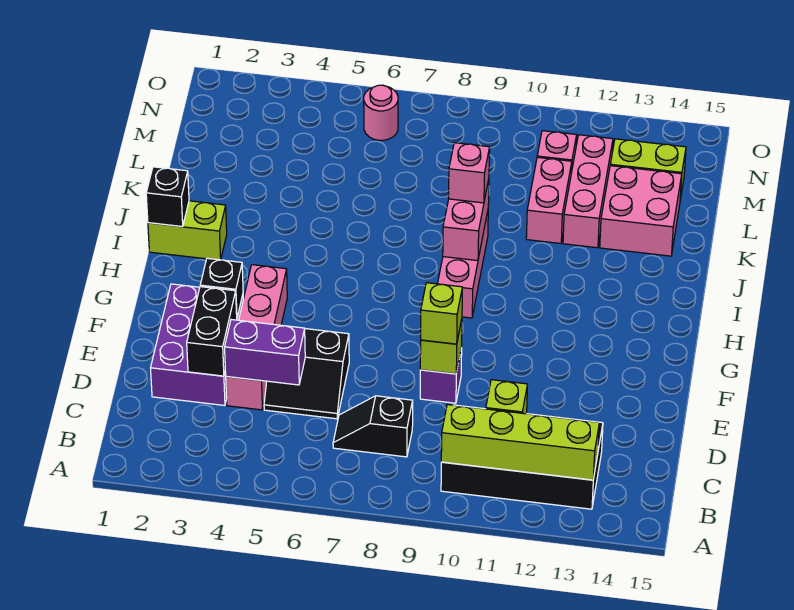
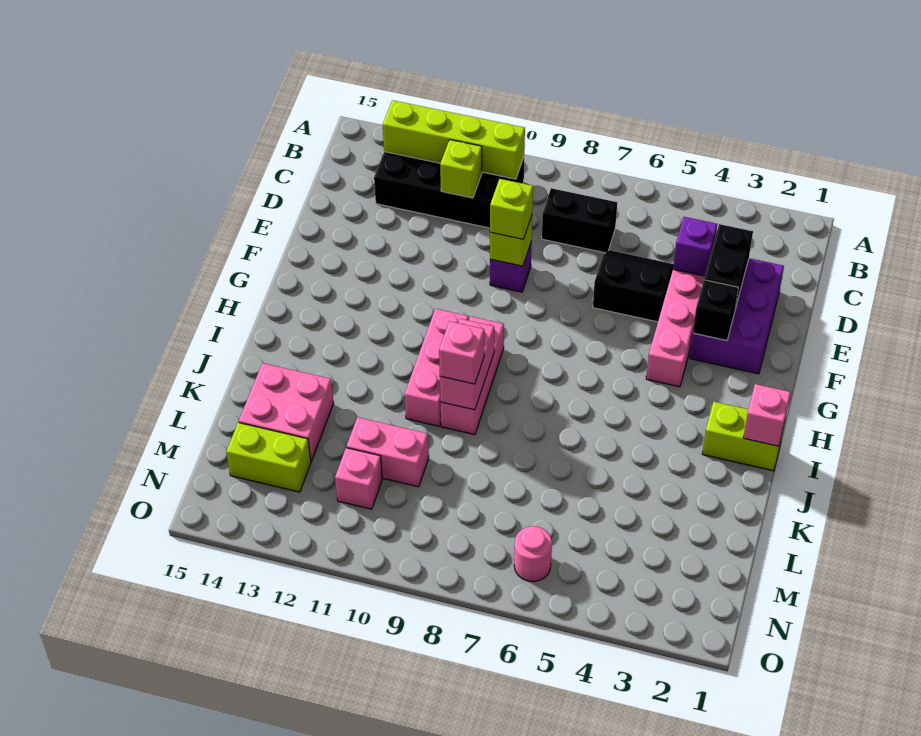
black 1x2 slope [333,396,413,457] -> black 1x2 brick [542,188,617,253]
purple 1x2 brick [225,320,305,385] -> purple 1x1 brick [673,217,717,276]
black 1x1 brick [146,167,189,227] -> pink 1x1 brick [743,384,791,446]
pink 1x2 brick [526,157,572,243] -> pink 1x2 brick turned to [346,417,429,487]
pink 1x3 brick [563,135,613,248] -> pink 1x3 brick moved to [405,309,469,426]

